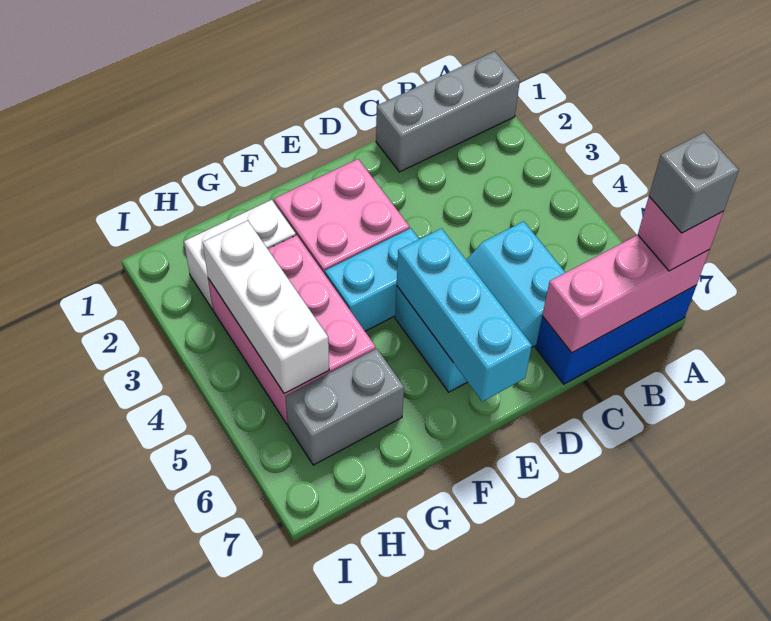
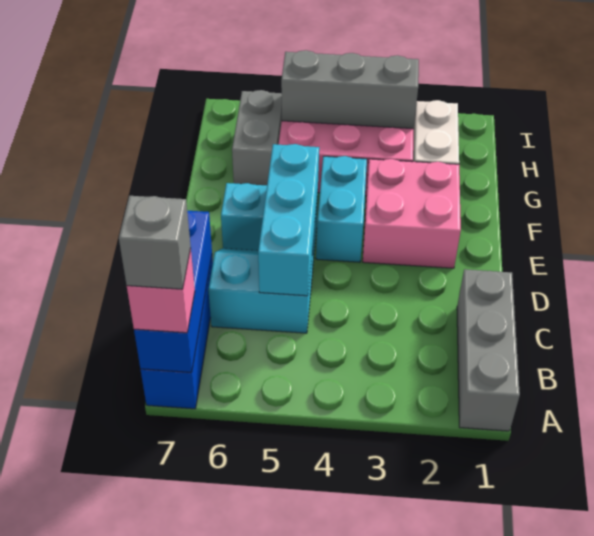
pink 1x3 brick [542,235,709,353] -> blue 1x3 brick [134,211,212,372]
cyan 1x3 brick [397,228,532,401] -> cyan 1x3 brick turned to [258,144,319,296]
white 1x3 brick [203,221,329,394] -> grey 1x3 brick [281,50,419,129]

